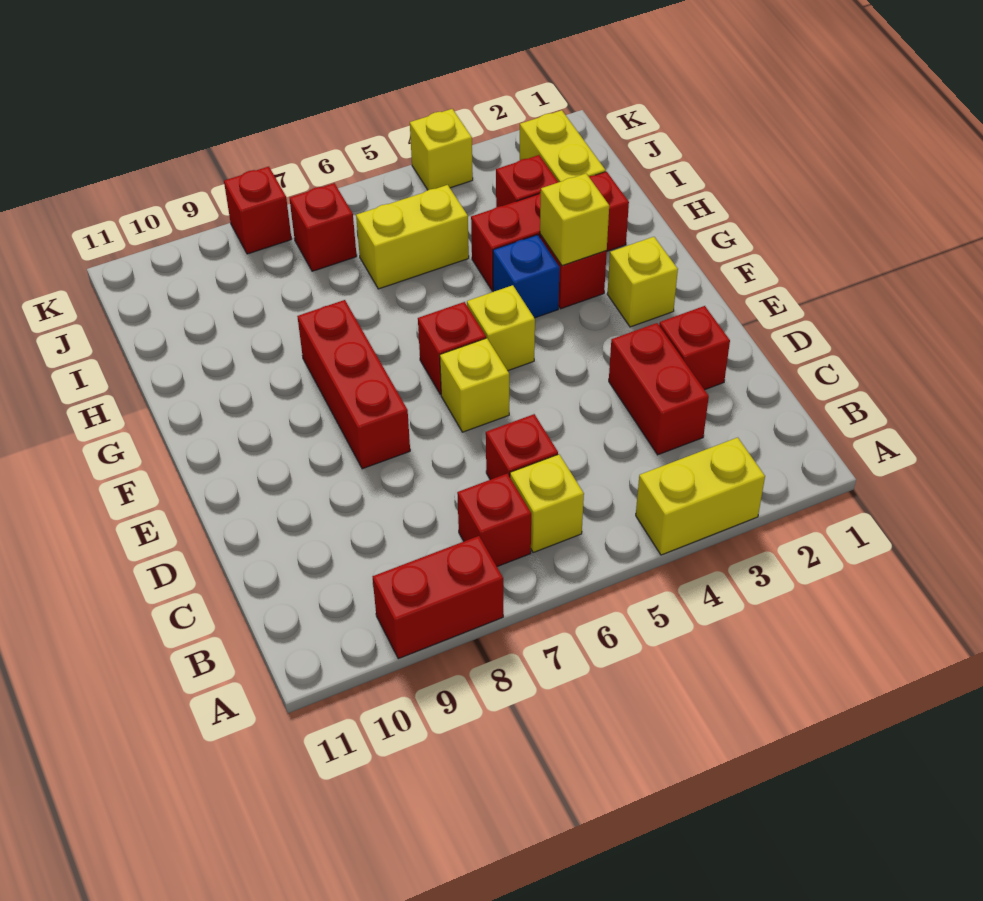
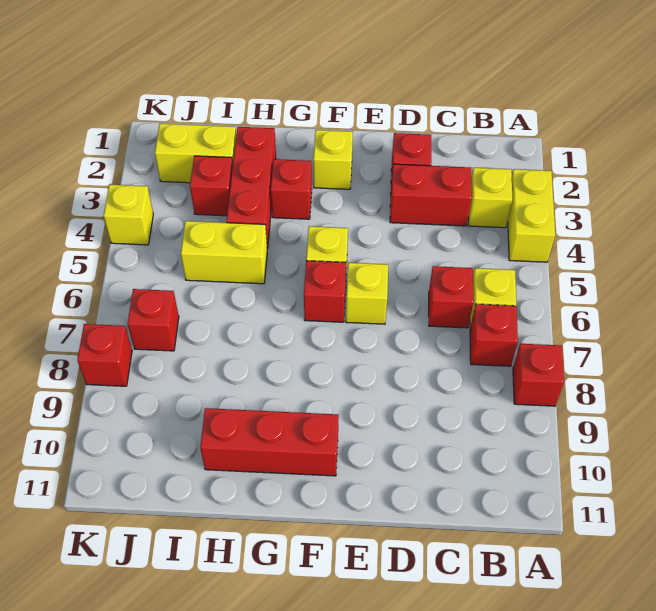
red 1x2 brick [373,536,503,659] -> red 1x1 brick [513,344,564,406]
red 1x3 brick [297,300,410,469] -> red 1x3 brick moved to [200,408,339,476]
yellow 1x1 brick [540,174,609,266] -> yellow 1x1 brick moved to [468,168,512,228]
blue 1x1 brick [493,235,560,318] -> none
yellow 1x2 brick [356,185,469,289] -> yellow 1x2 brick turned to [181,221,267,284]

